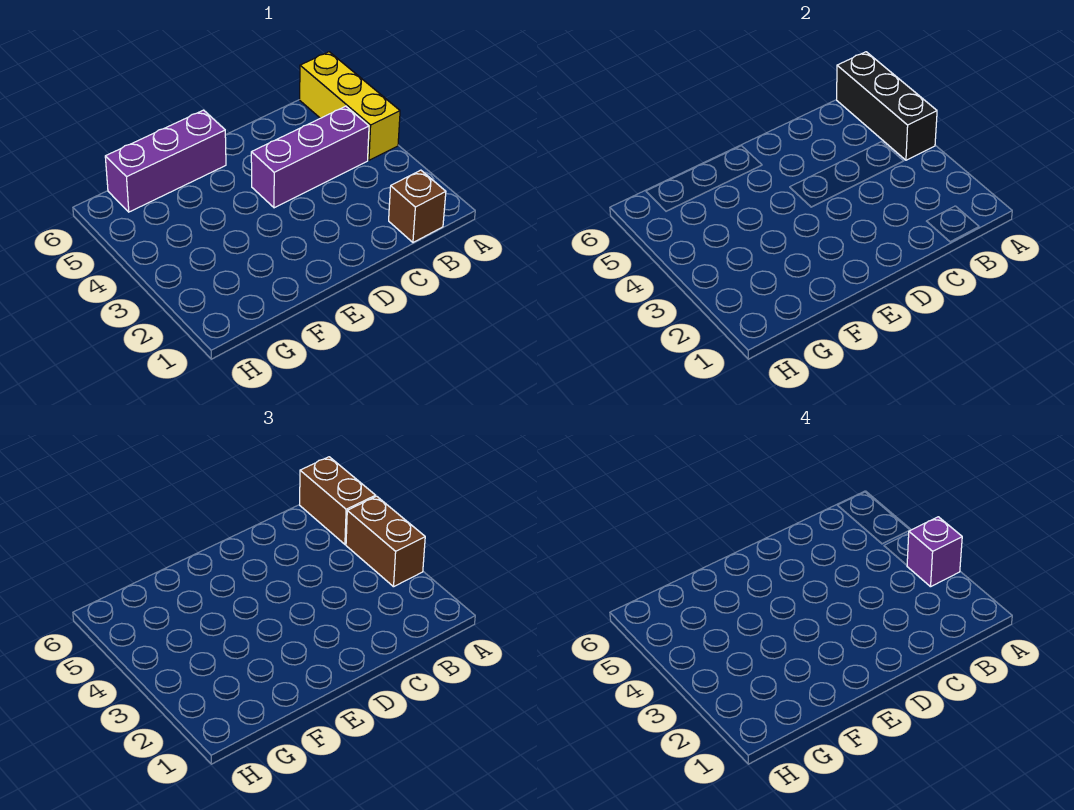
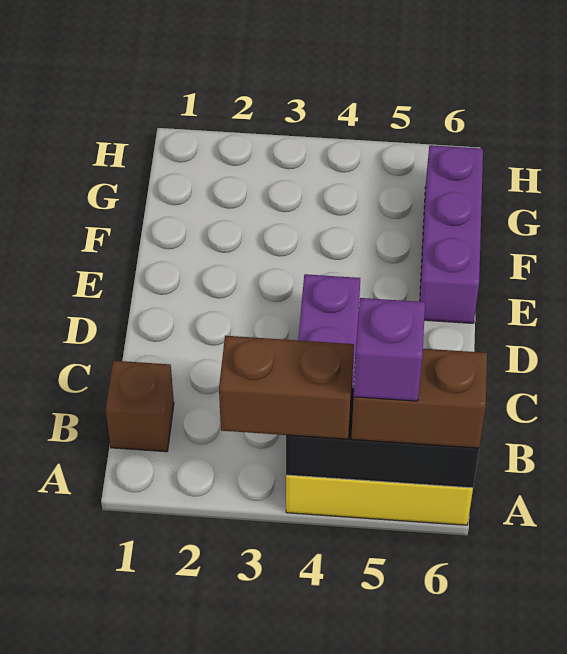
purple 1x1 brick [907,517,962,587] -> purple 1x1 brick moved to [354,298,425,401]

